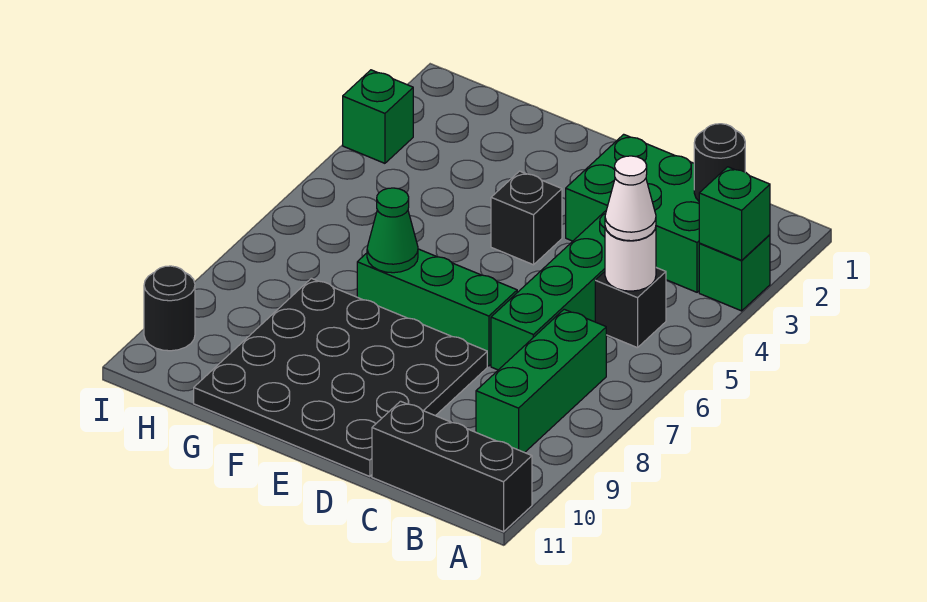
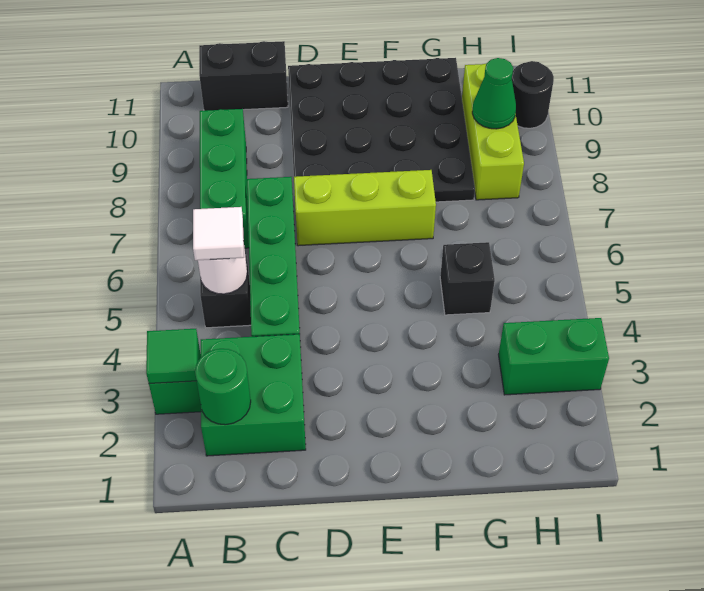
green 1x1 brick [699,167,770,260] -> green 1x1 tile [146,329,198,383]
black 1x3 brick [372,401,532,532] -> black 1x2 brick [199,41,288,111]
green 2x3 brick [566,134,700,292] -> green 2x2 brick [201,334,306,456]
black 1x1 round brick [694,124,745,201] -> green 1x1 round brick [195,349,251,425]
white 1x1 cone [605,156,656,241] -> white 1x1 tile [193,207,244,260]
green 1x3 brick [357,249,517,366] -> lime 1x3 brick [294,170,436,246]
black 1x1 brick [491,171,562,265] -> black 1x1 brick moved to [440,242,495,315]
green 1x1 cone [367,188,418,273] -> green 1x1 cone moved to [472,58,516,129]
none -> lime 1x3 brick [462,64,524,200]
green 1x1 brick [343,70,413,163] -> green 1x2 brick [499,318,609,395]

